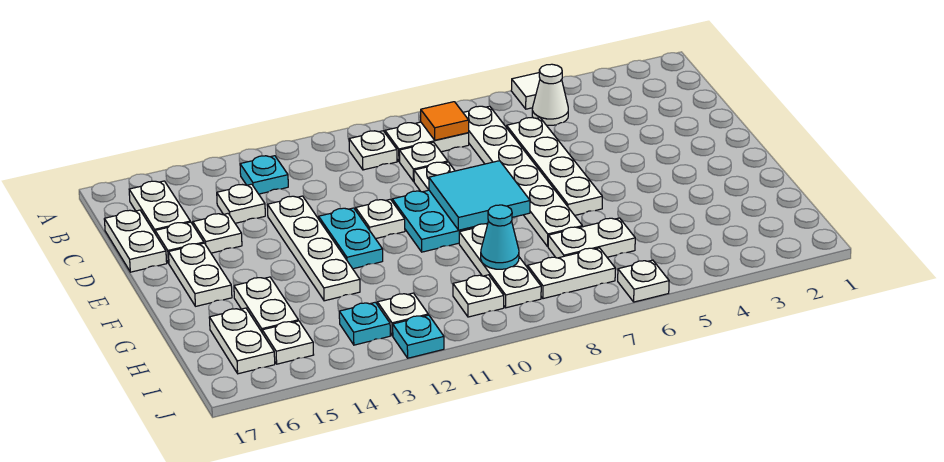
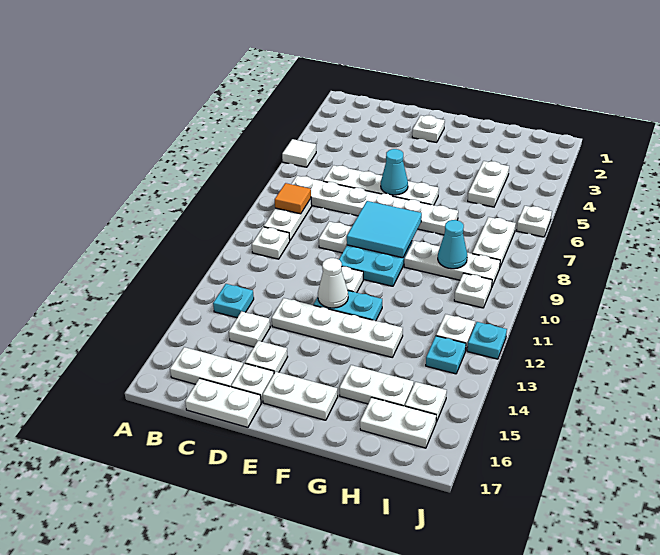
white 1x1 cone [532,64,568,125] -> white 1x1 cone moved to [318,258,348,308]
white 1x1 plate [399,142,448,182] -> white 1x1 plate moved to [412,115,445,142]
none -> cyan 1x1 cone [381,149,408,195]
white 1x2 plate [548,218,635,258] -> white 1x2 plate moved to [468,161,509,207]

